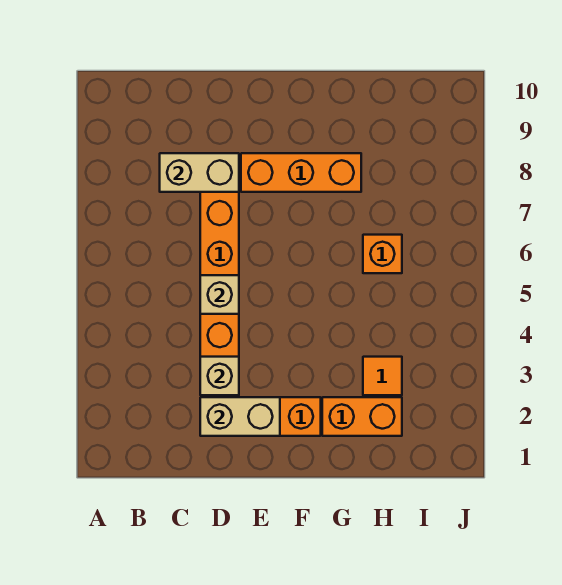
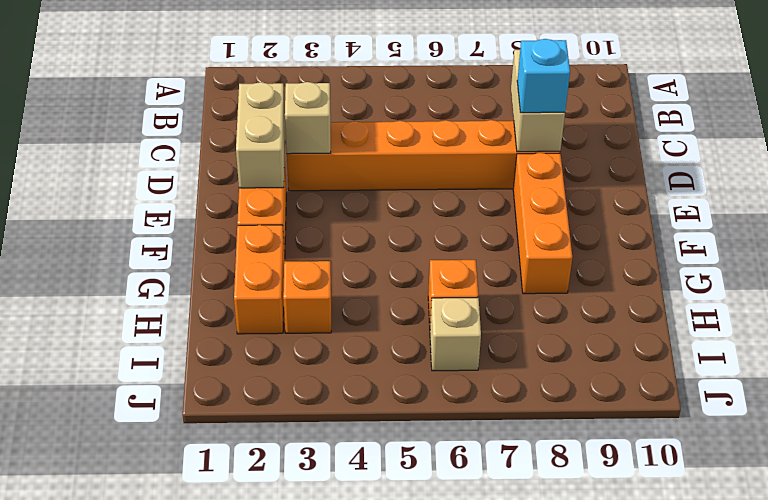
tan 1x1 brick [200,275,239,314] -> tan 1x1 brick moved to [430,297,481,371]
none -> cyan 1x1 brick [517,39,570,113]
orange 1x1 tile [363,357,402,395] -> orange 1x1 brick [283,261,331,333]

